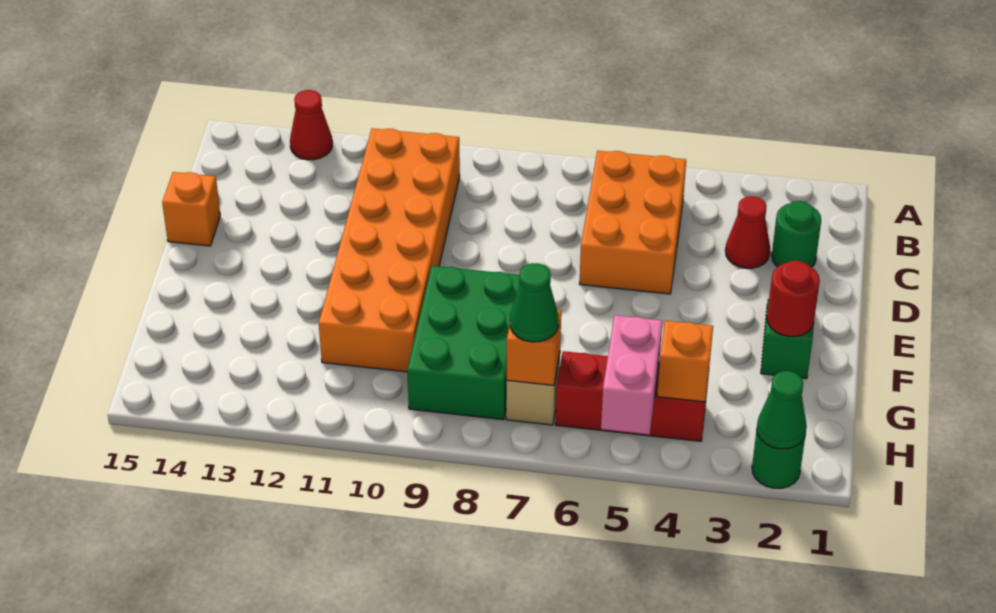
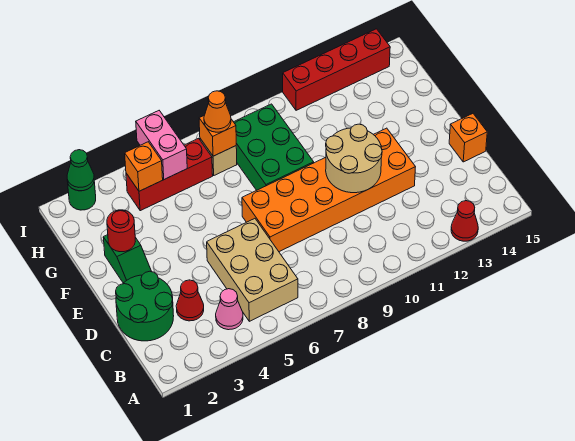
none -> pink 1x1 cone [216,289,243,330]
orange 2x3 brick [580,151,686,294] -> tan 2x3 brick [207,219,298,321]
orange 2x6 brick [319,128,460,372] -> orange 2x6 brick turned to [242,128,415,252]
green 1x1 round brick [772,201,821,267] -> green 2x2 round brick [116,271,174,341]
none -> tan 2x2 round brick [326,124,382,193]
green 1x1 cone [510,263,559,342] -> orange 1x1 cone [204,91,231,132]
none -> red 1x4 brick [283,29,390,110]

